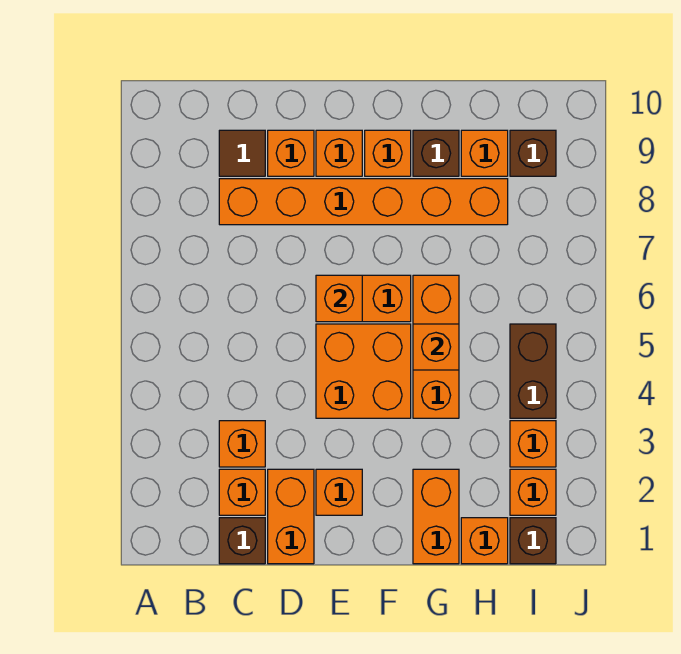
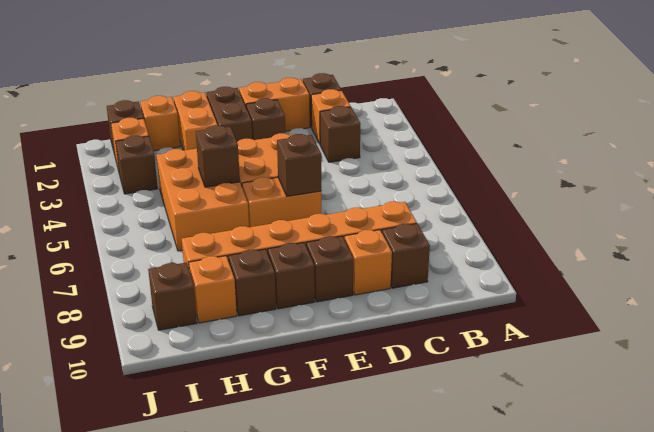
orange 1x1 brick [219,421,265,467] -> brown 1x1 brick [320,106,361,162]
brown 1x1 tile [219,130,265,176] -> brown 1x1 brick [382,224,430,288]
orange 1x2 brick [268,469,314,564] -> orange 1x2 brick turned to [239,78,310,131]
orange 1x1 brick [316,469,362,515] -> brown 1x1 brick [246,98,285,140]
orange 1x1 brick [316,275,362,322] -> brown 1x1 brick [277,134,321,196]
orange 1x1 brick [316,130,362,176] -> brown 1x1 brick [306,236,353,302]
orange 1x1 brick [365,130,411,176] -> brown 1x1 brick [268,243,315,309]
orange 1x3 brick [413,275,459,418] -> orange 2x3 brick [156,149,249,251]
orange 1x1 brick [413,324,459,370] -> brown 1x1 brick [196,125,240,187]
orange 1x1 brick [510,421,556,467] -> brown 1x1 brick [116,136,158,194]
brown 1x2 brick [510,324,556,418] -> brown 1x2 brick moved to [206,87,252,142]

